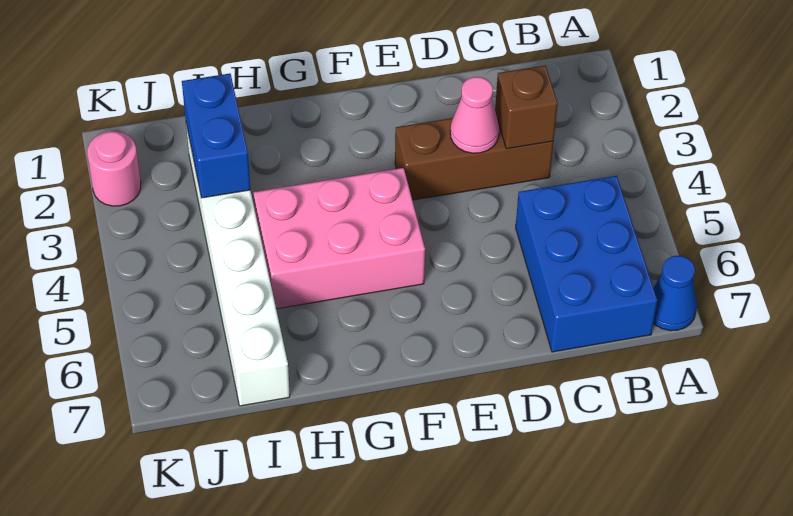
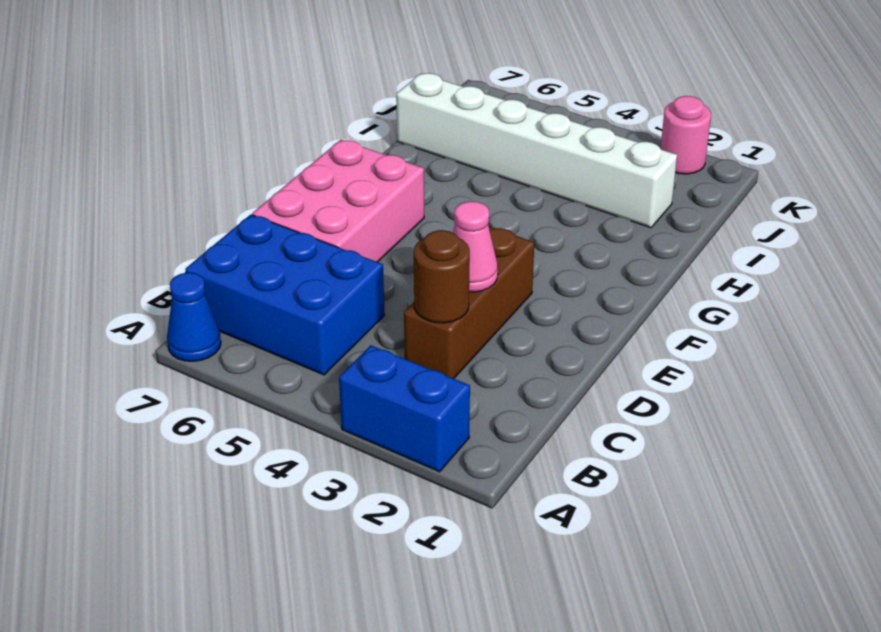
brown 1x1 brick [495,65,558,149] -> brown 1x1 round brick [414,230,470,323]
pink 2x3 brick [253,168,425,309] -> pink 2x3 brick moved to [252,140,424,262]
blue 1x2 brick [182,74,250,198] -> blue 1x2 brick moved to [339,345,470,472]

